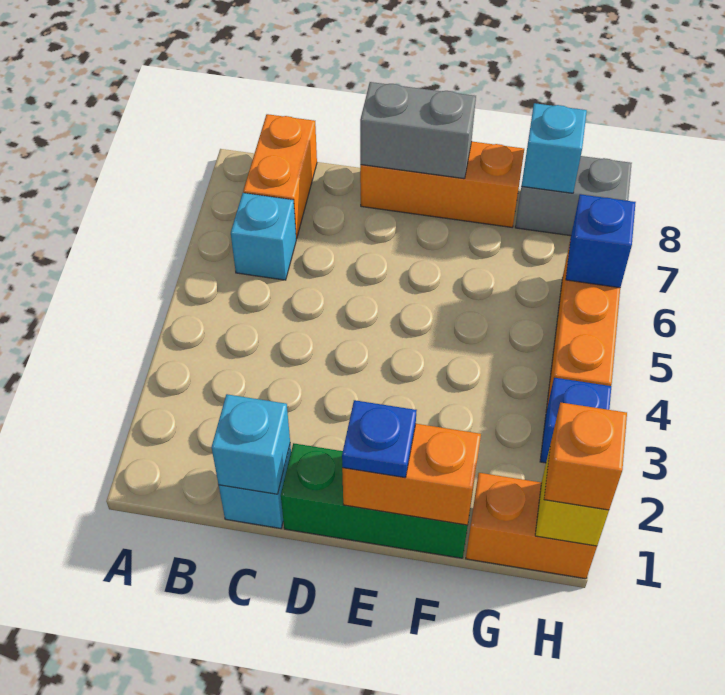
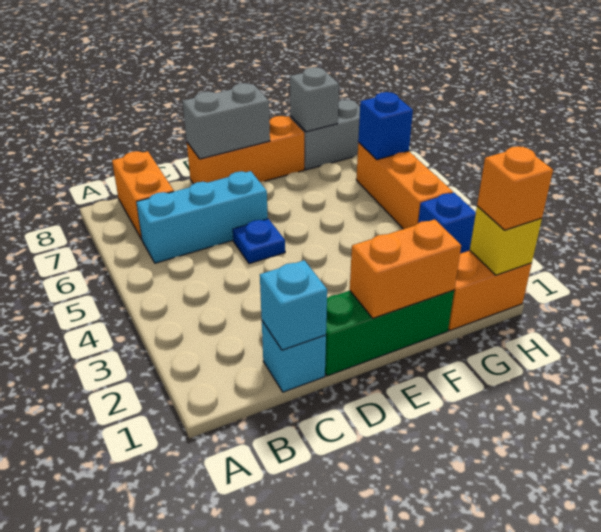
cyan 1x1 brick [231,193,296,280] -> cyan 1x3 brick [136,171,268,263]
blue 1x1 plate [342,400,417,478] -> blue 1x1 plate moved to [233,219,285,264]
cyan 1x1 brick [522,103,587,193] -> grey 1x1 brick [290,67,339,132]

